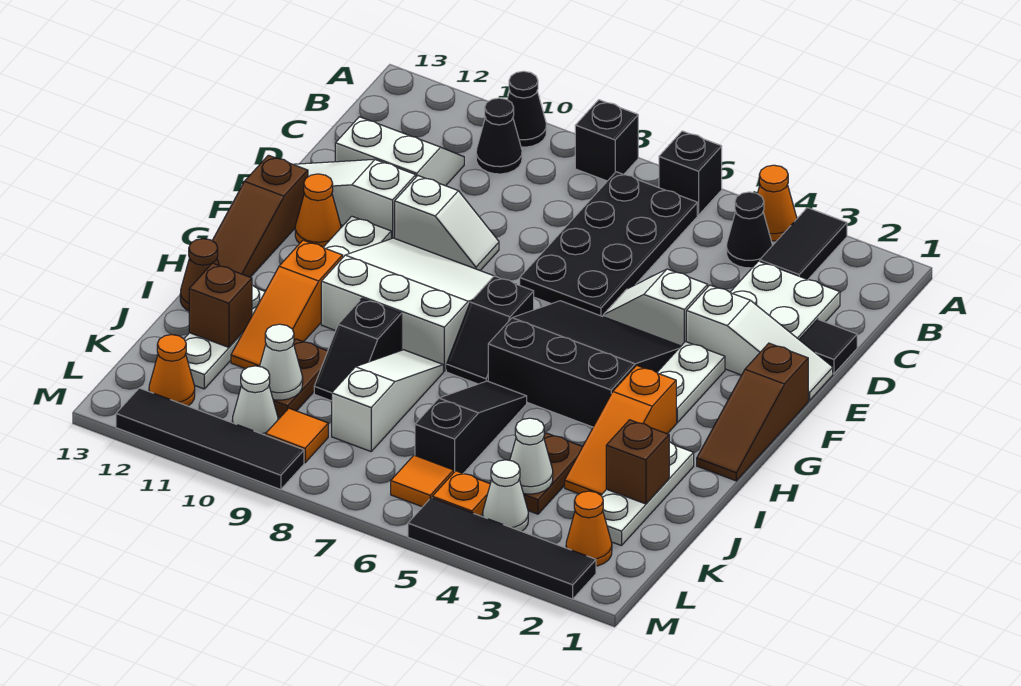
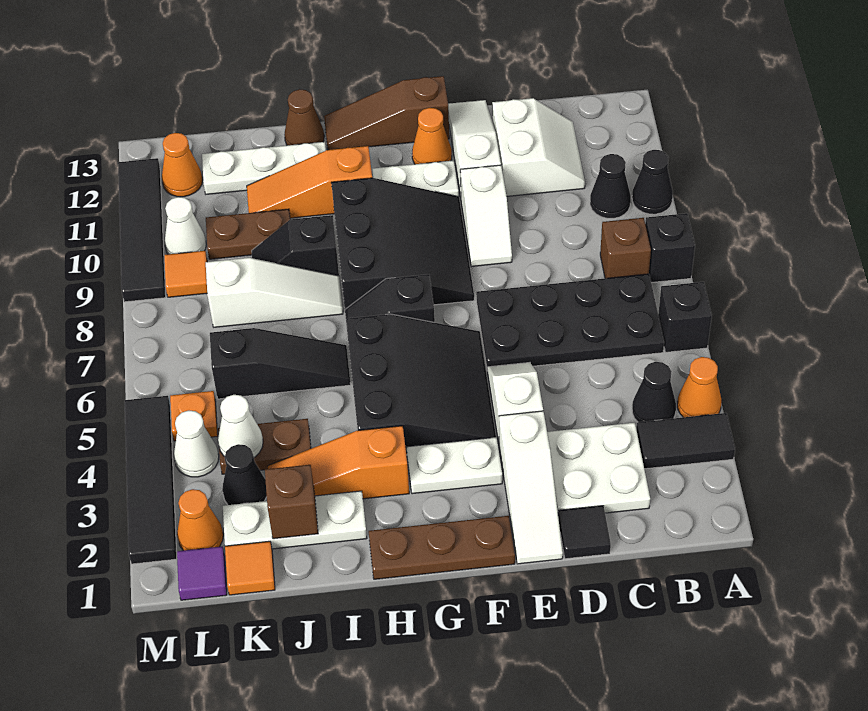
brown 1x3 slope [697,343,808,481] -> brown 1x3 plate [369,516,515,579]
white 3x3 slope [321,238,494,371] -> black 3x3 slope [331,178,474,309]
brown 1x1 brick [189,263,252,347] -> brown 1x1 brick moved to [600,218,651,278]
none -> black 1x1 cone [222,444,267,505]
white 1x1 cone [260,324,303,400] -> none
none -> purple 1x1 tile [177,547,227,600]
orange 1x1 tile [391,455,454,507] -> orange 1x1 tile moved to [225,541,275,595]

